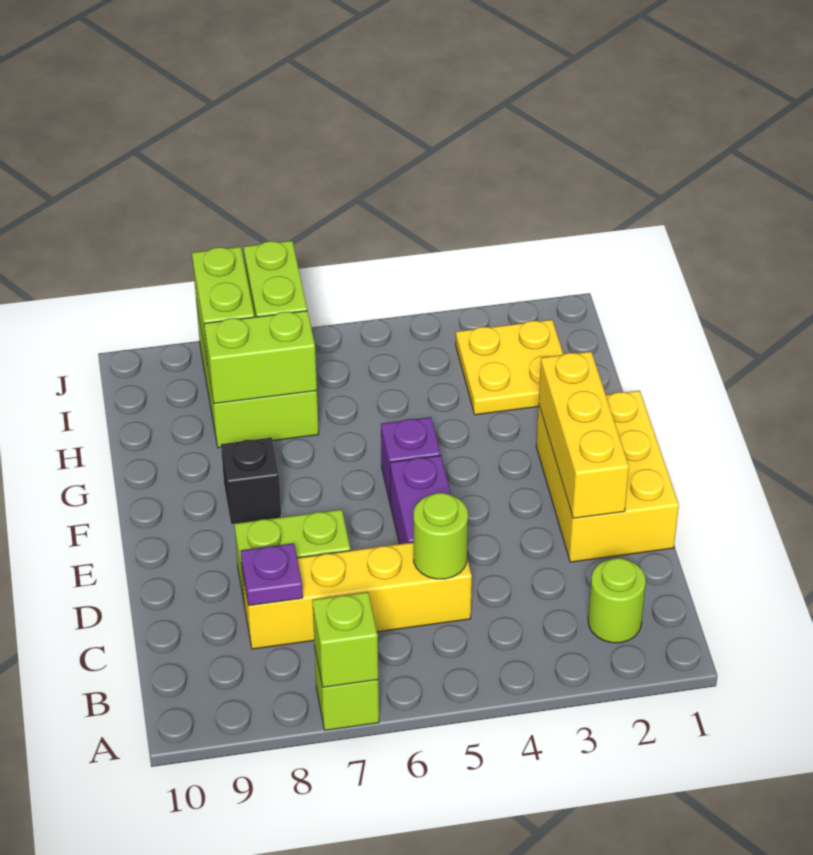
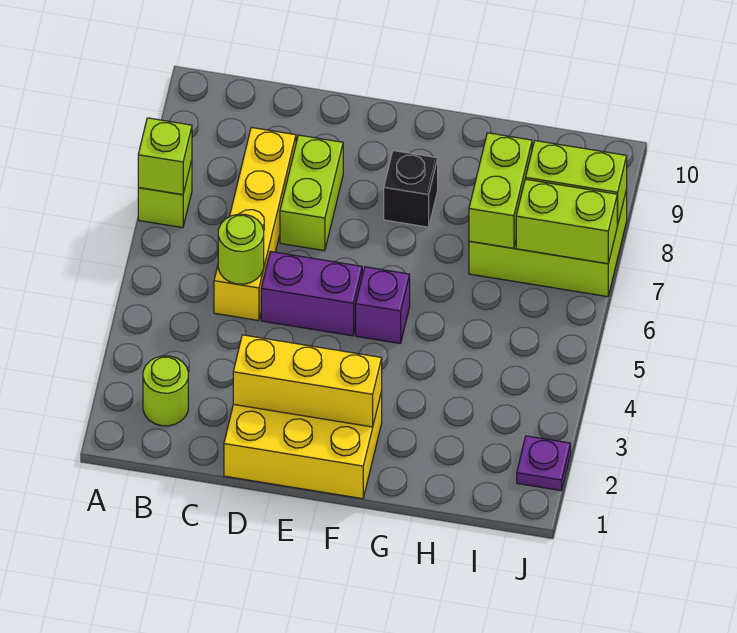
purple 1x1 plate [241,543,303,606] -> purple 1x1 plate moved to [517,436,571,491]
yellow 2x2 plate [456,320,563,415] -> none

